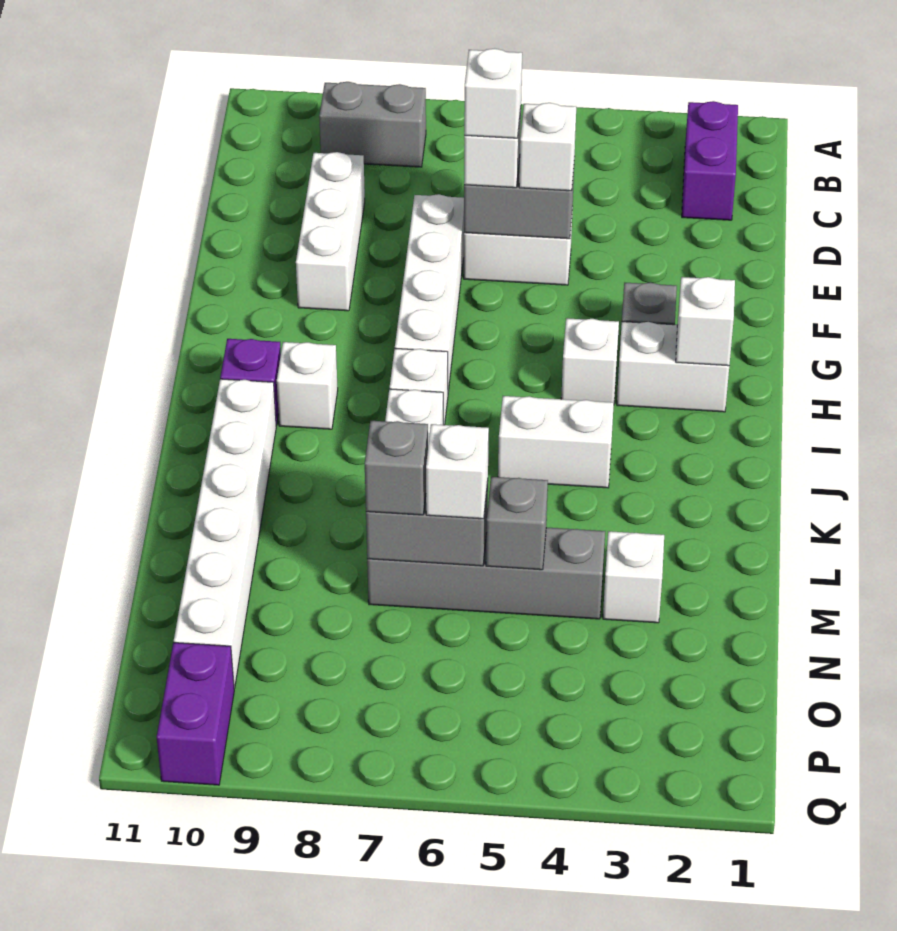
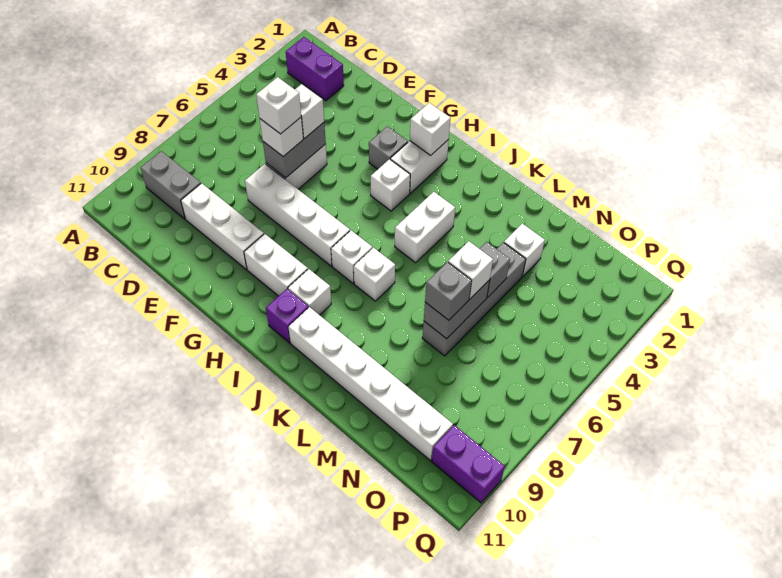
grey 1x2 brick [319,82,426,167] -> grey 1x2 brick turned to [140,151,201,219]
none -> white 1x2 brick [244,234,308,296]

